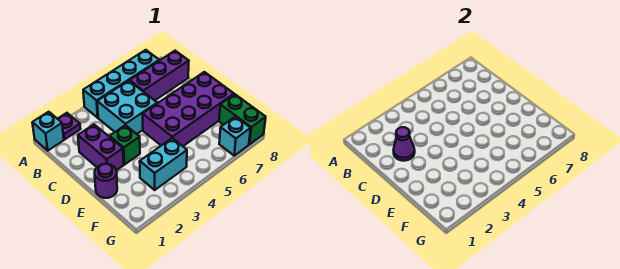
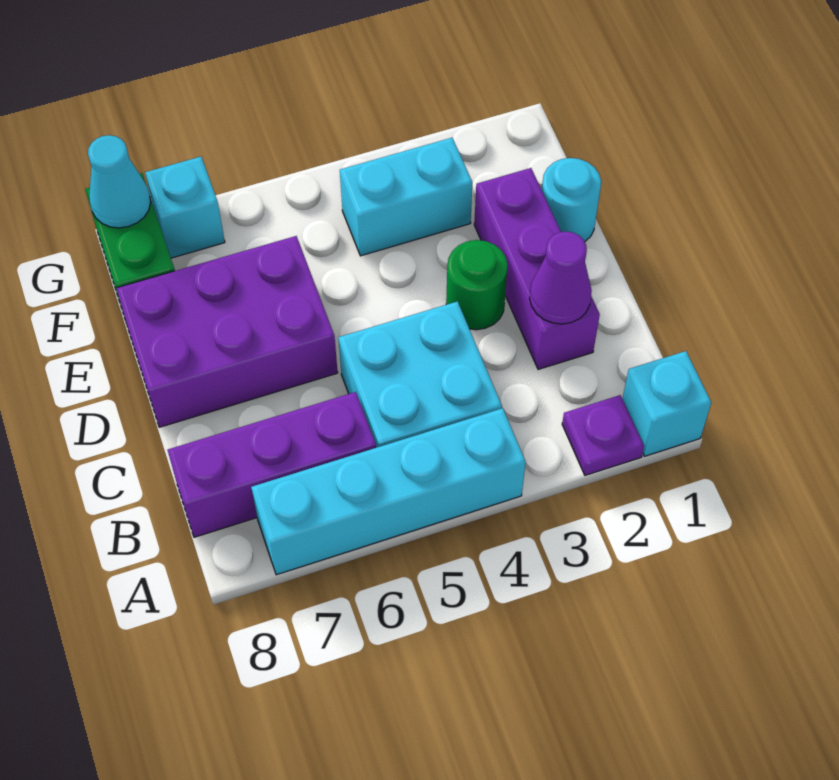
purple 1x2 brick [78,125,124,170] -> purple 1x3 brick [474,168,600,369]
green 1x1 brick [110,125,140,165] -> green 1x1 round brick [446,240,508,330]
purple 2x4 brick [143,72,234,146] -> purple 2x3 brick [116,236,338,427]
purple 1x1 round brick [95,164,117,198] -> cyan 1x1 round brick [542,158,601,241]
none -> cyan 1x1 cone [88,135,151,228]

